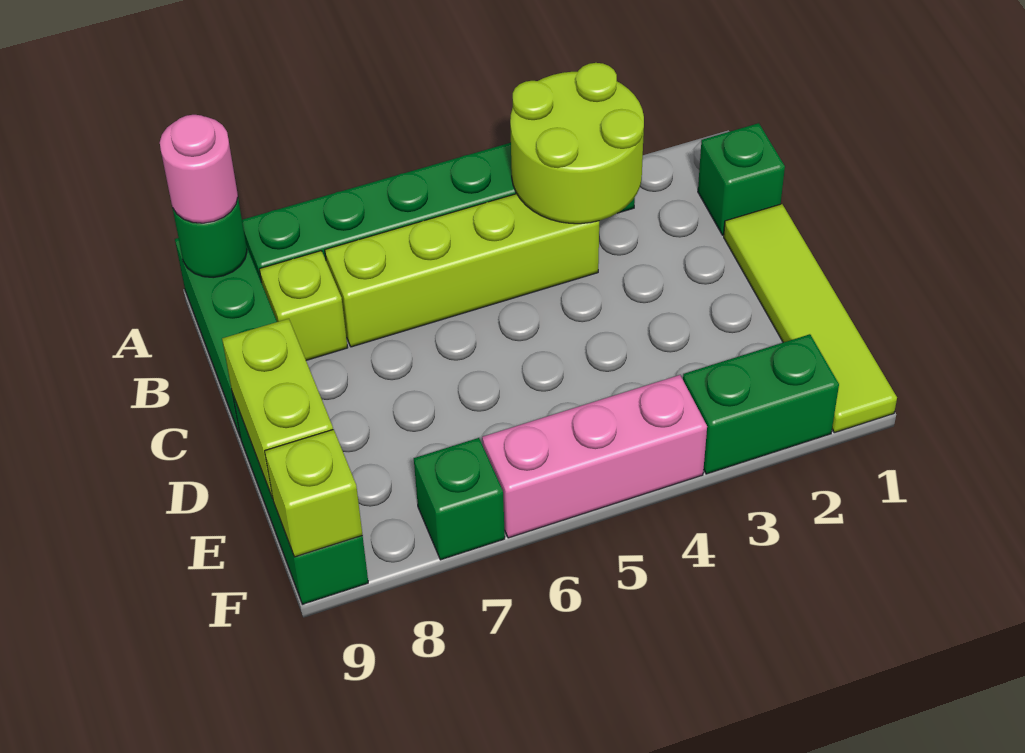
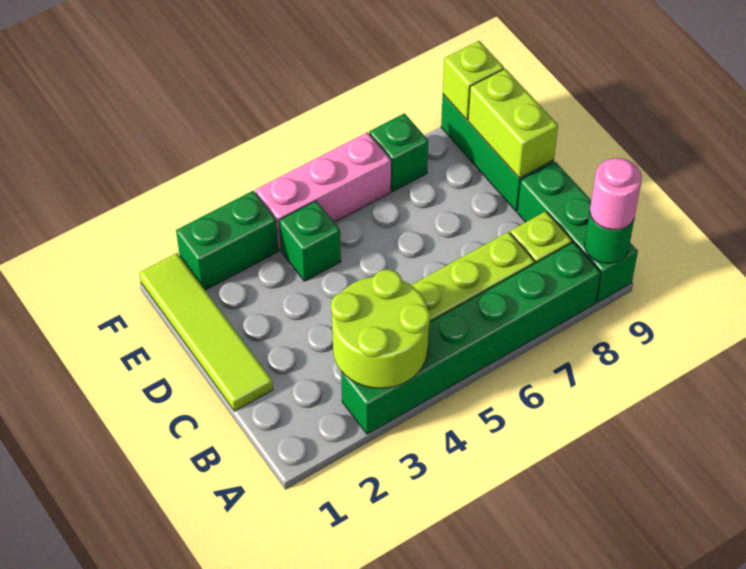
green 1x1 brick [698,123,785,235] -> green 1x1 brick moved to [279,201,341,281]

